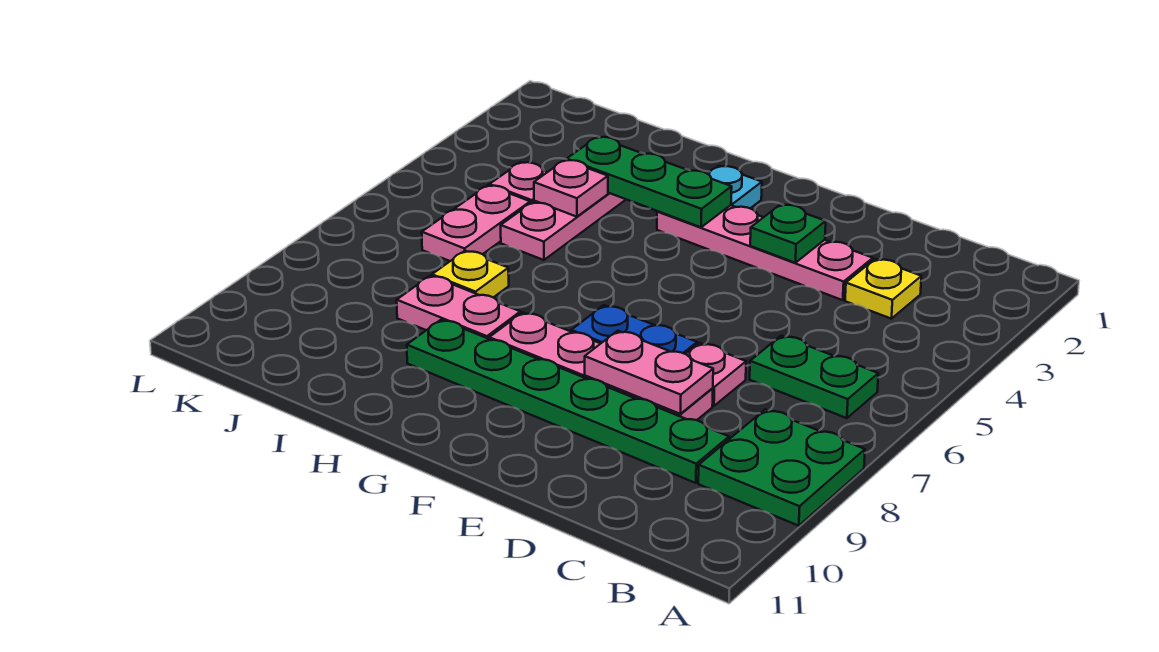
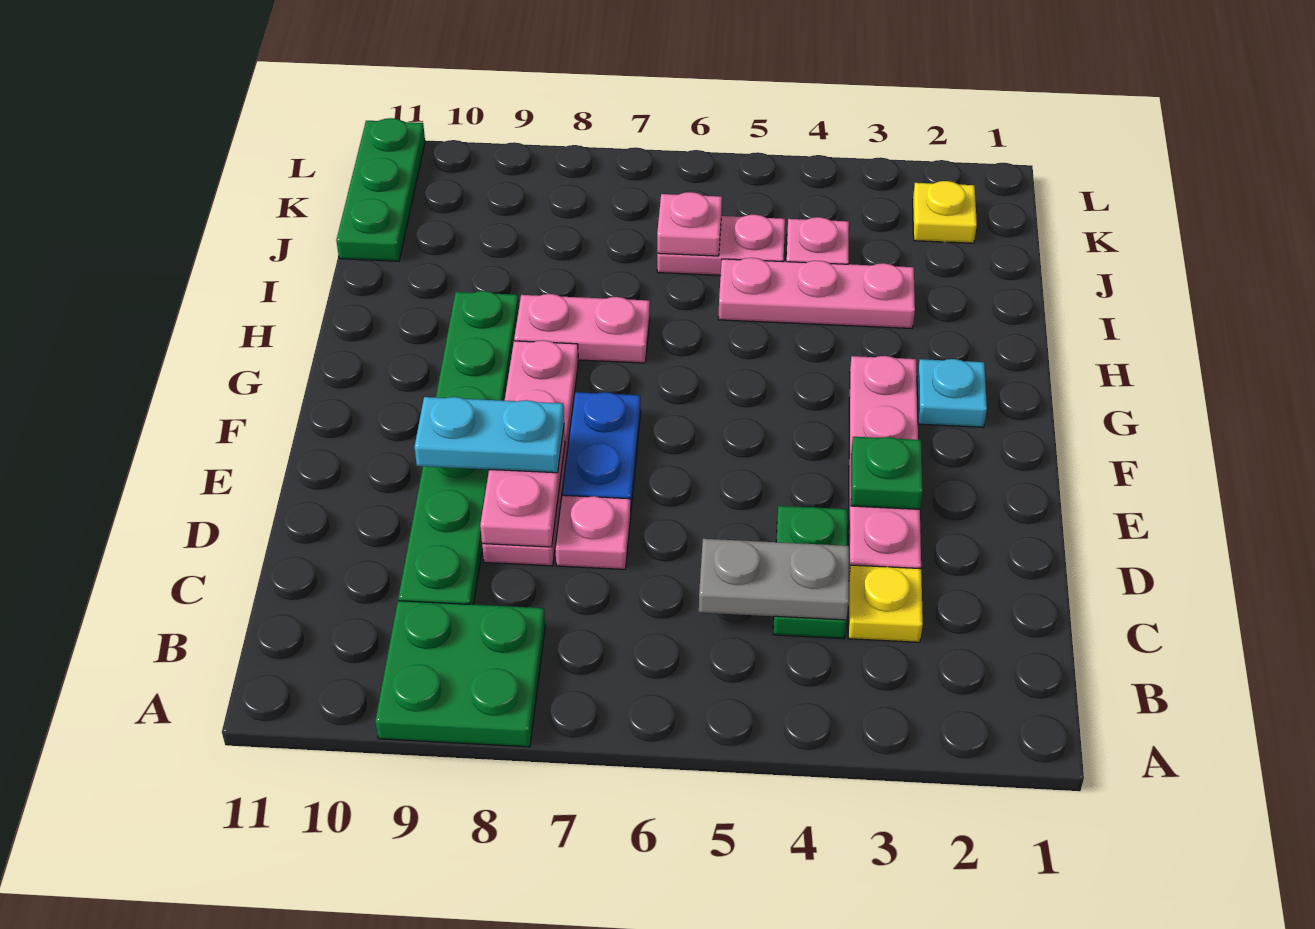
green 1x2 plate [750,336,878,418] -> green 1x2 plate moved to [773,506,847,639]
none -> grey 1x2 plate [699,539,849,620]
none -> cyan 1x2 plate [415,397,564,473]
green 1x3 plate [567,137,732,227] -> green 1x3 plate moved to [336,118,425,261]
pink 1x2 plate [397,276,520,339] -> pink 1x2 plate turned to [514,294,650,363]
pink 1x1 plate [534,160,608,217] -> pink 1x1 plate moved to [657,192,722,256]
yellow 1x1 plate [432,251,509,297] -> yellow 1x1 plate moved to [913,181,977,243]

